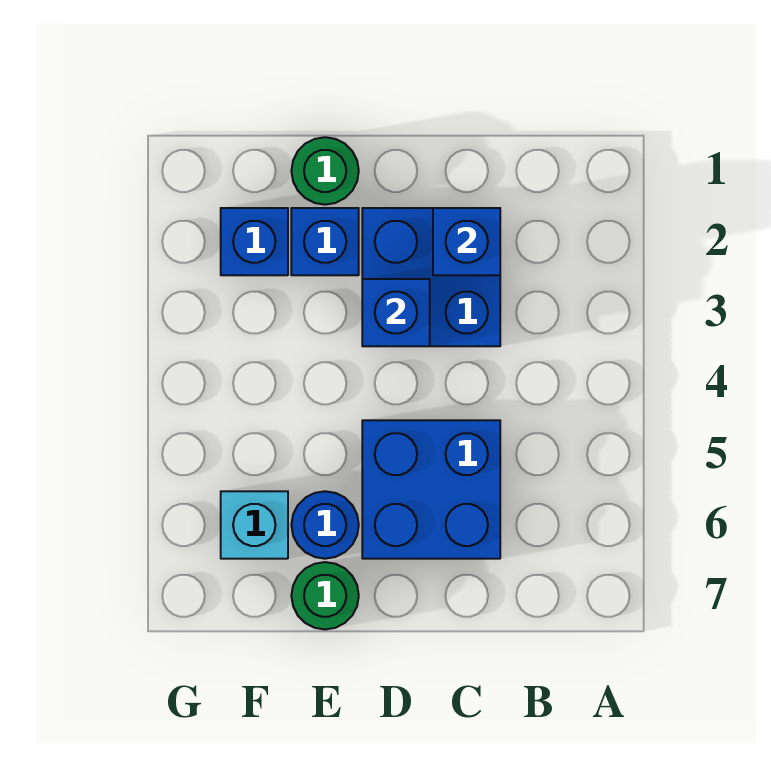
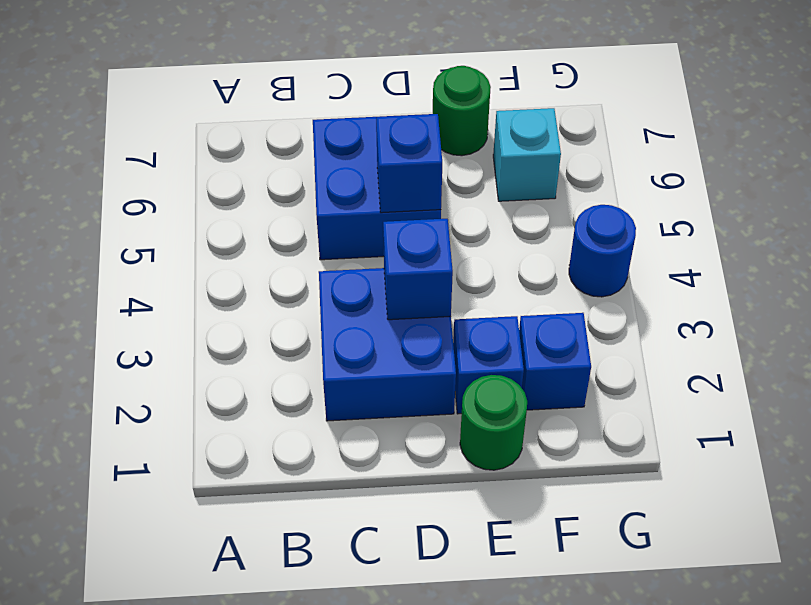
blue 1x1 brick [433,208,500,275] -> blue 1x1 brick moved to [376,114,442,213]
blue 1x1 round brick [291,491,359,559] -> blue 1x1 round brick moved to [569,205,636,297]

